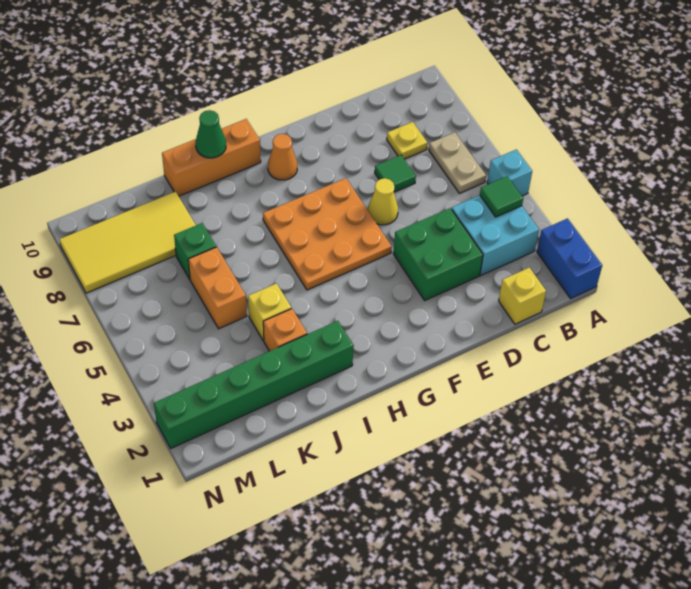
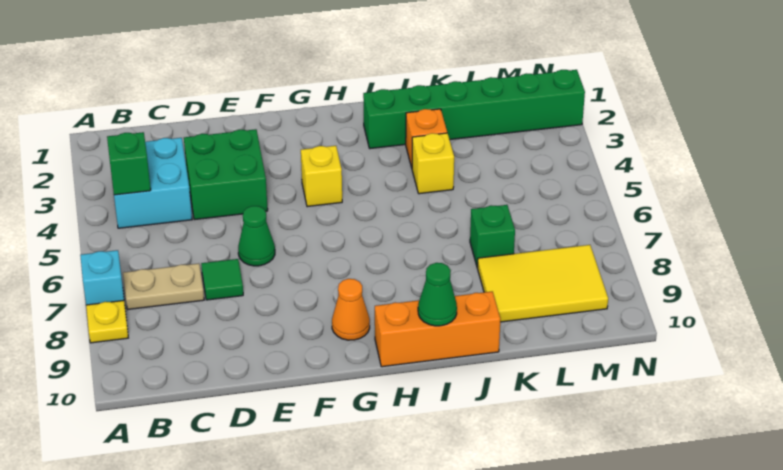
blue 1x2 brick [537,219,602,298] -> none
cyan 1x1 brick [487,150,532,196] -> cyan 1x1 brick moved to [80,250,124,305]
green 1x1 tile [480,176,523,217] -> green 1x1 brick [107,132,151,195]
tan 1x2 plate [429,132,486,193] -> tan 1x2 plate turned to [123,263,204,309]
yellow 1x1 brick [499,268,546,324] -> yellow 1x1 brick moved to [301,146,342,207]
yellow 1x1 plate [387,122,427,159] -> yellow 1x1 plate moved to [86,300,128,343]
yellow 1x1 cone [368,178,398,225] -> green 1x1 cone [238,206,275,266]
orange 3x3 plate [263,178,392,290] -> none
orange 1x2 brick [188,247,247,329] -> none
yellow 2x4 tile [59,192,196,293] -> yellow 2x3 tile [477,245,608,322]

